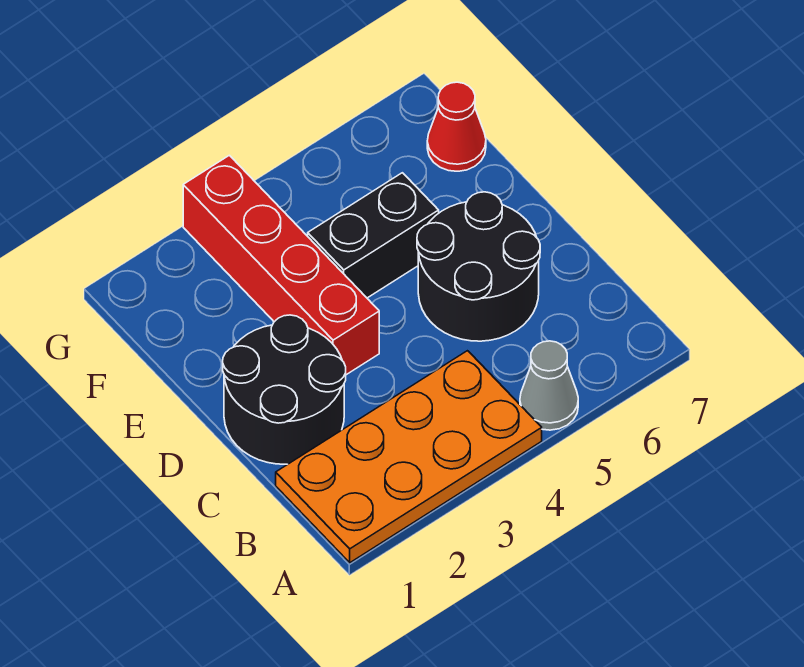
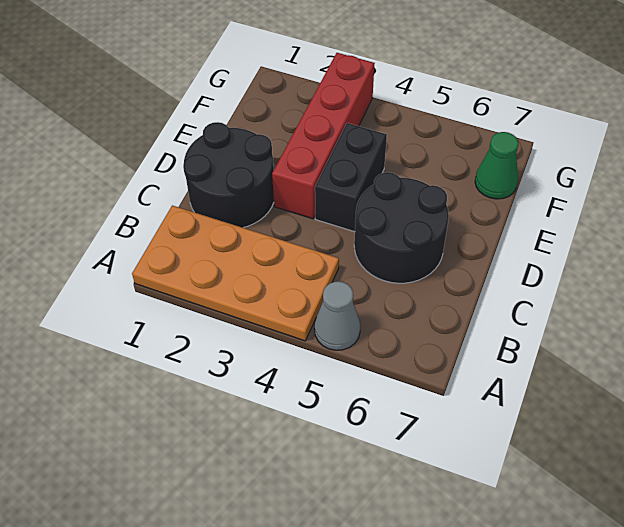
black 1x2 brick [308,173,439,298] -> black 1x2 brick turned to [315,123,387,232]
red 1x1 cone [427,82,486,171] -> green 1x1 cone [475,132,518,199]

